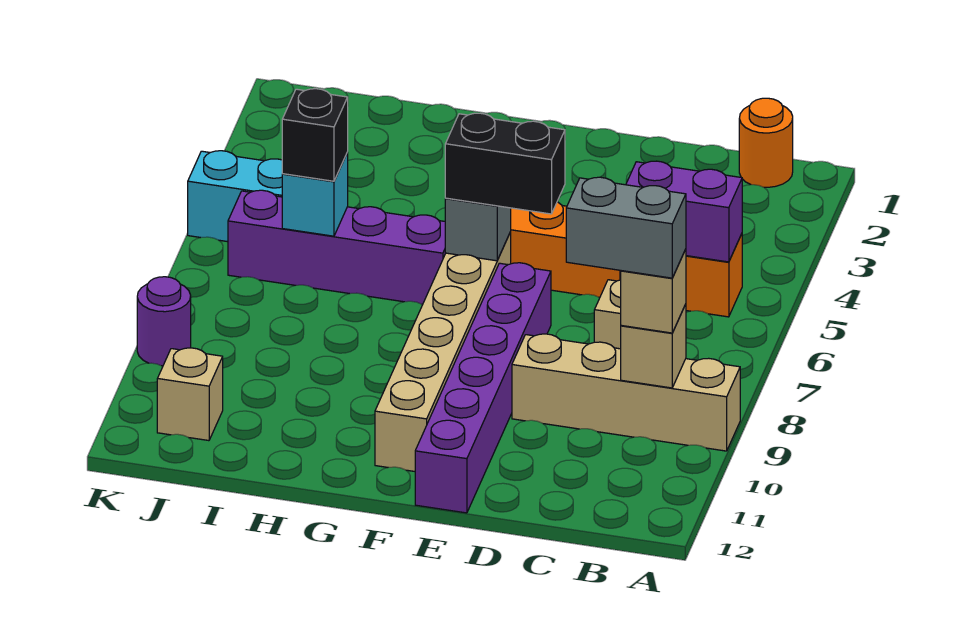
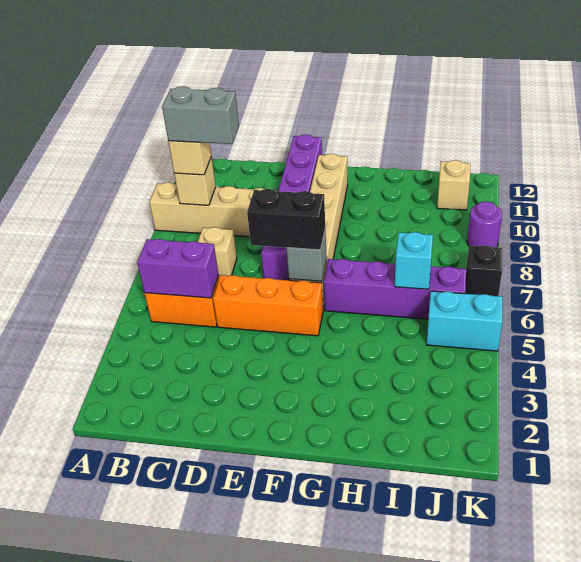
orange 1x1 round brick [739,98,793,187] -> none
black 1x1 brick [282,89,348,181] -> black 1x1 brick moved to [465,245,502,296]

